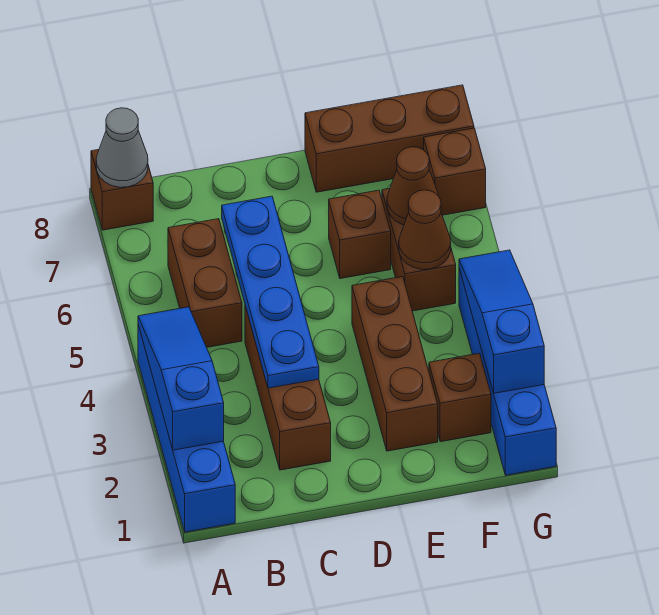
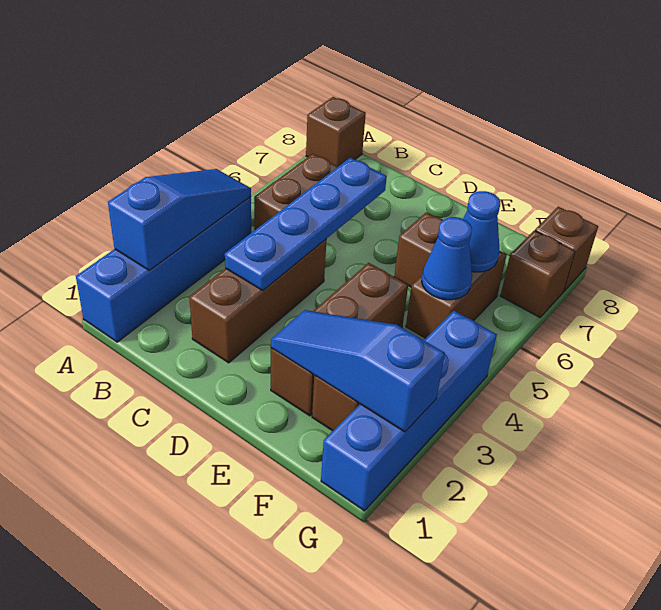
grey 1x1 cone [96,108,148,187] -> none
brown 1x3 brick [305,85,474,192] -> brown 1x1 brick [535,207,598,291]
brown 1x1 cone [399,190,451,269] -> blue 1x1 cone [422,217,472,300]
brown 1x1 cone [387,147,439,225] -> blue 1x1 cone [463,191,500,272]
blue 1x3 slope [459,250,544,393] -> blue 1x3 slope turned to [271,310,445,432]

